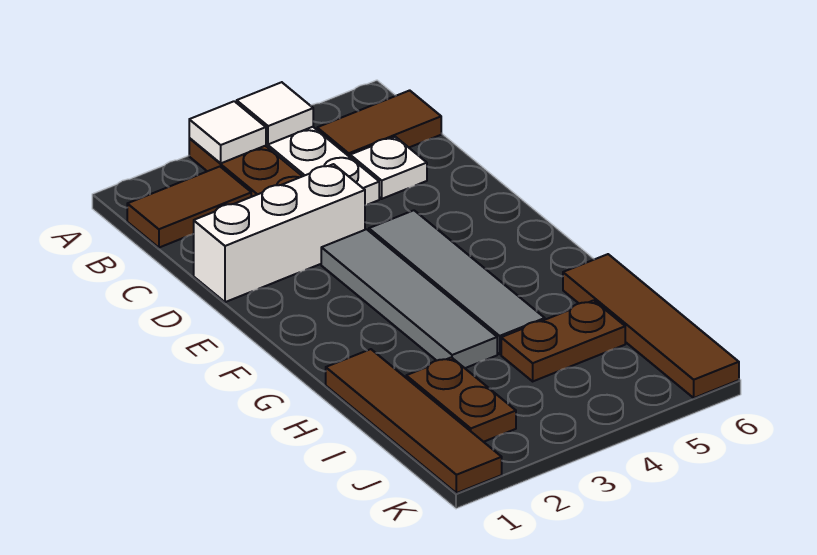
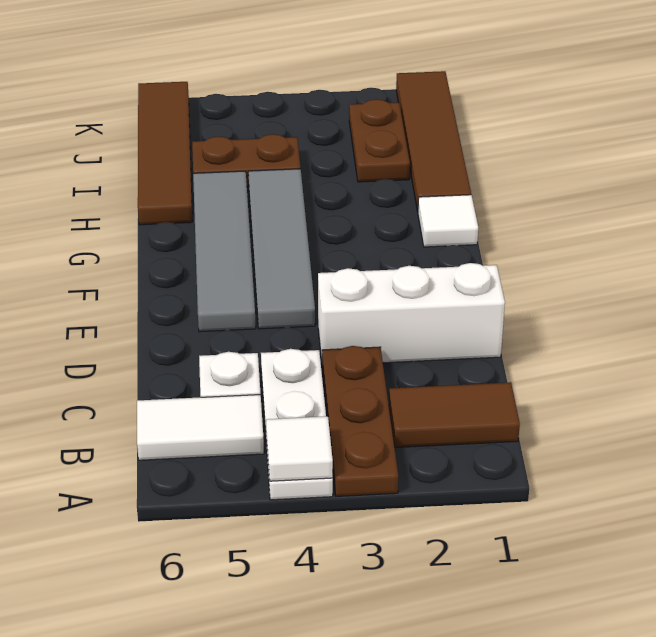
white 1x1 tile [189,101,266,163] -> white 1x1 tile moved to [418,195,478,247]
brown 1x2 tile [317,90,441,157] -> white 1x2 tile [137,395,264,460]
grey 1x4 tile [321,229,497,368] -> grey 1x4 tile moved to [193,171,256,332]

